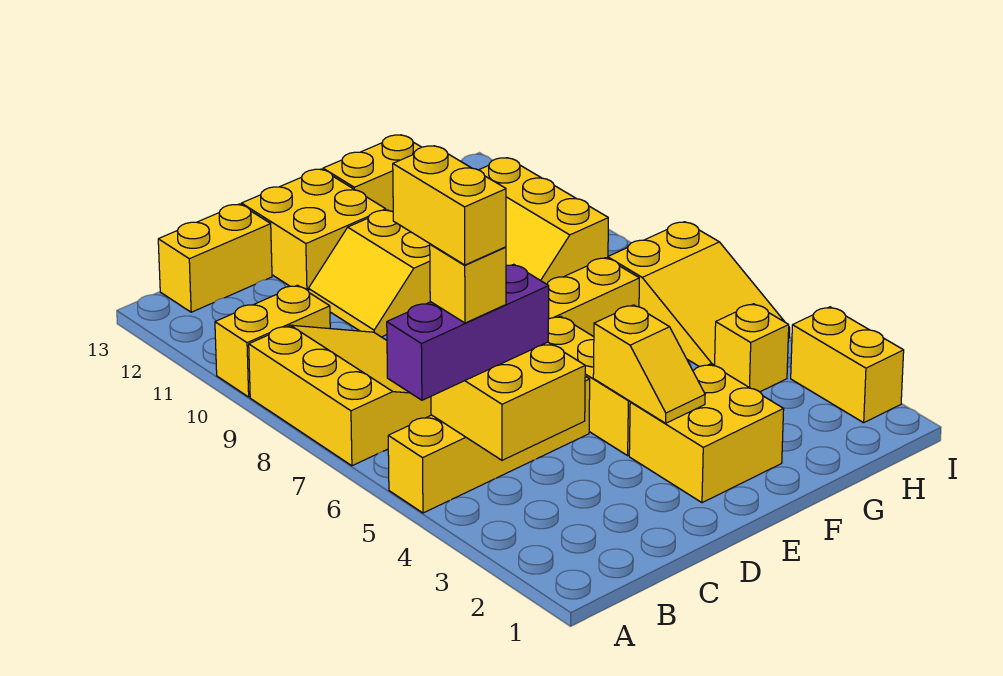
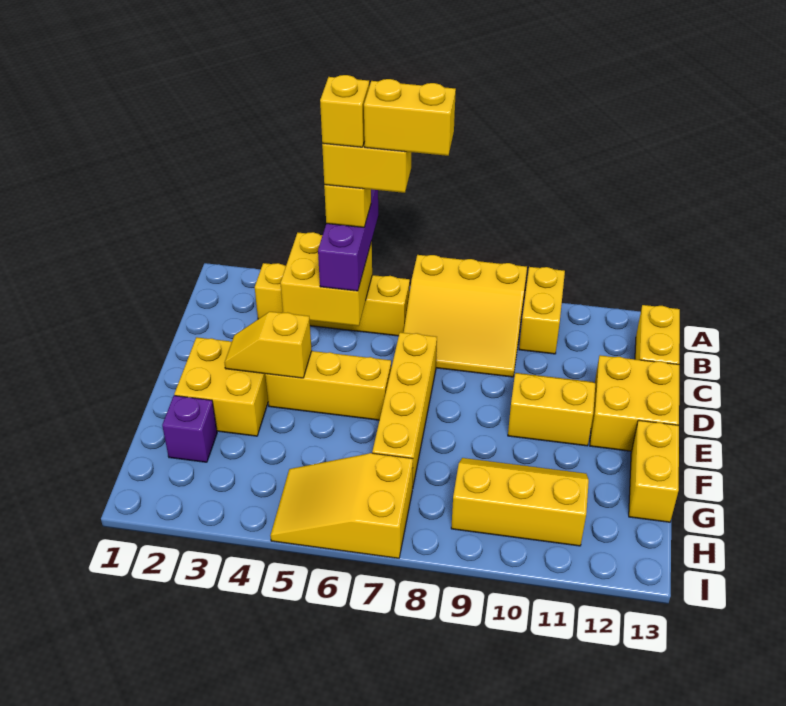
yellow 1x4 brick [388,376,590,513] -> yellow 1x4 brick turned to [255,263,410,336]
none -> purple 1x1 brick [162,396,217,462]
yellow 1x1 brick [715,304,789,392] -> yellow 1x1 brick moved to [320,75,369,147]
yellow 1x2 brick [791,307,904,423] -> yellow 1x2 brick moved to [364,79,456,156]

